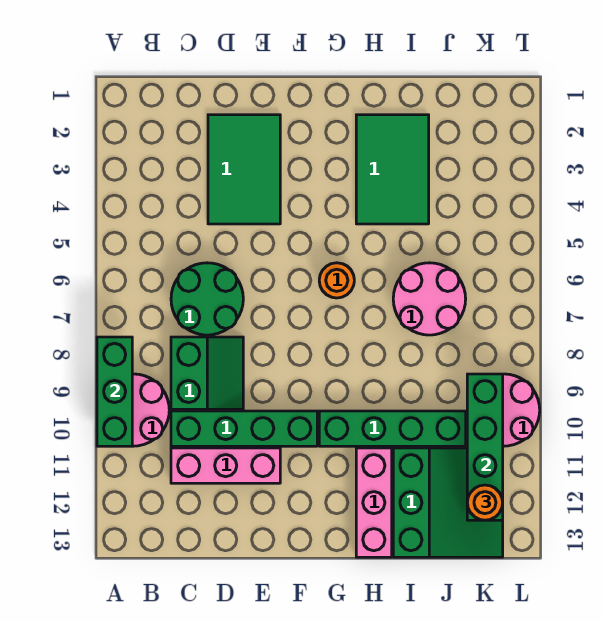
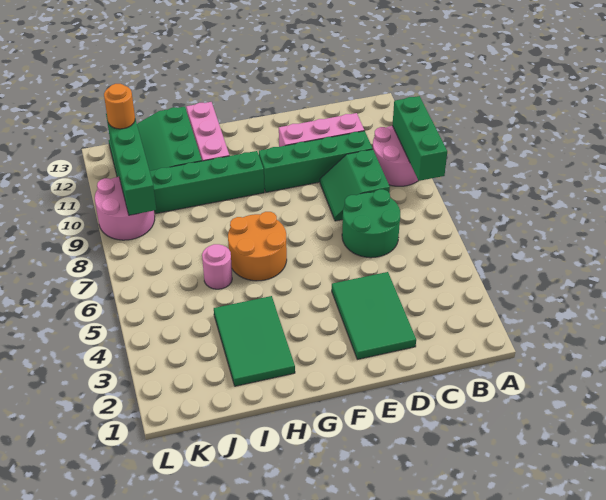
orange 1x1 round brick [319,263,354,298] -> orange 2x2 round brick [228,212,287,281]
pink 2x2 round brick [393,263,466,335] -> pink 1x1 round brick [202,244,232,289]

